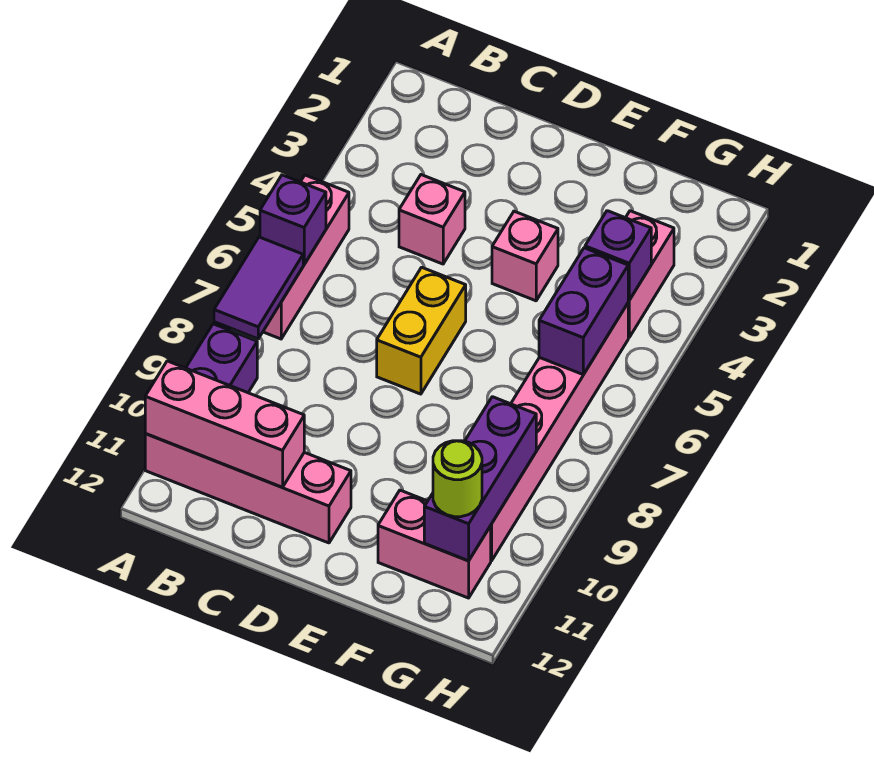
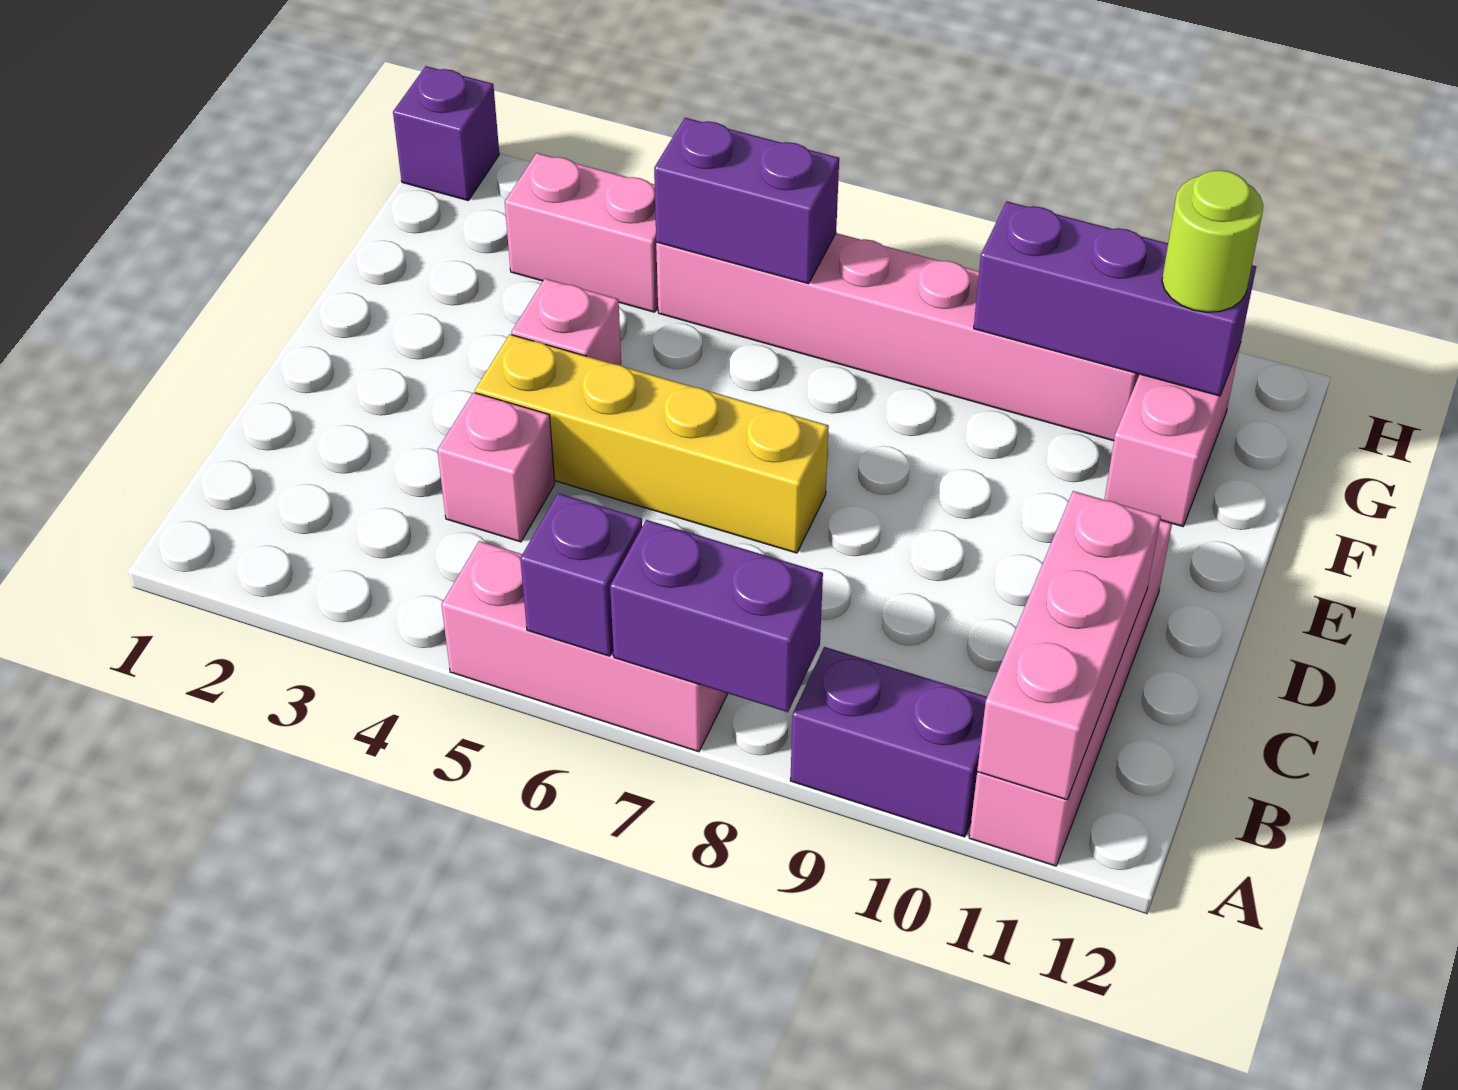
purple 1x2 tile [214,237,303,339] -> purple 1x2 brick [610,520,823,712]
yellow 1x2 brick [377,267,466,394] -> yellow 1x4 brick [475,334,829,553]
purple 1x1 brick [585,211,651,300] -> purple 1x1 brick moved to [393,66,499,200]

